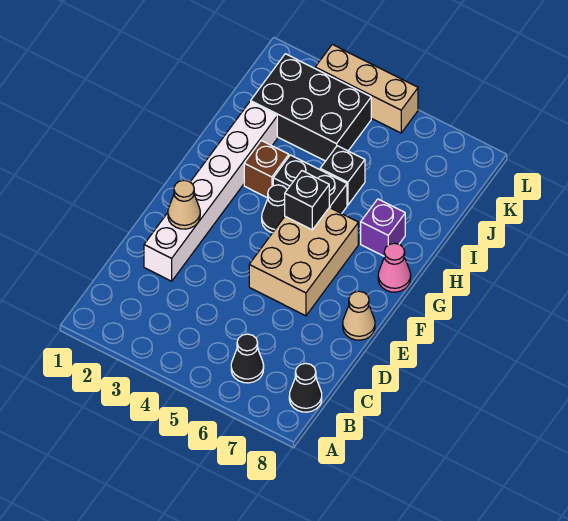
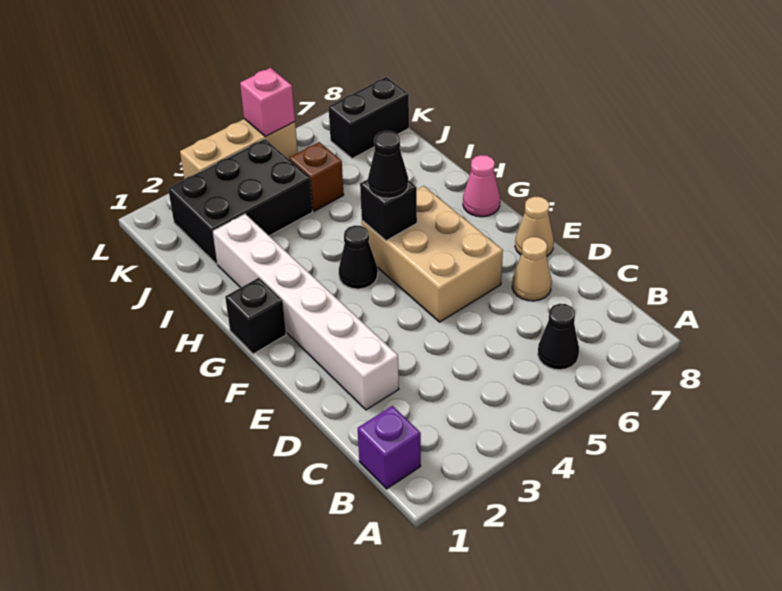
black 1x1 cone [289,363,322,412] -> black 1x1 cone moved to [368,131,408,198]
tan 1x1 cone [168,180,200,229] -> tan 1x1 cone moved to [512,237,552,301]
brown 1x1 brick [244,141,289,198] -> brown 1x1 brick moved to [289,142,344,211]
black 1x2 brick [273,155,347,214] -> black 1x2 brick moved to [328,77,409,159]
purple 1x1 brick [361,199,405,256] -> purple 1x1 brick moved to [358,406,421,489]
black 1x1 brick [320,146,365,205] -> black 1x1 brick moved to [225,278,286,354]
none -> pink 1x1 brick [240,68,295,137]

